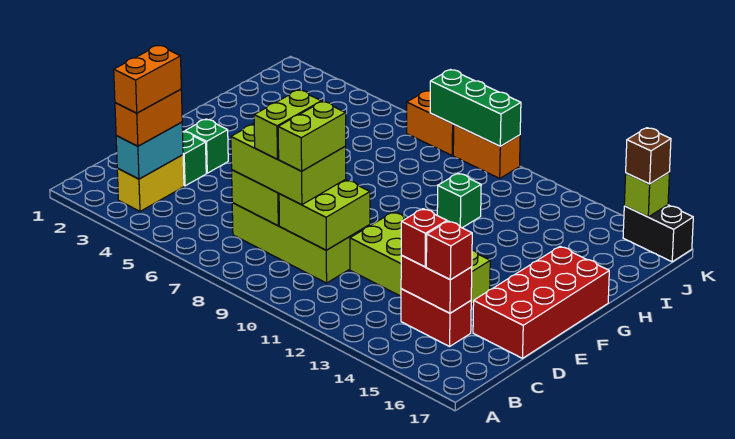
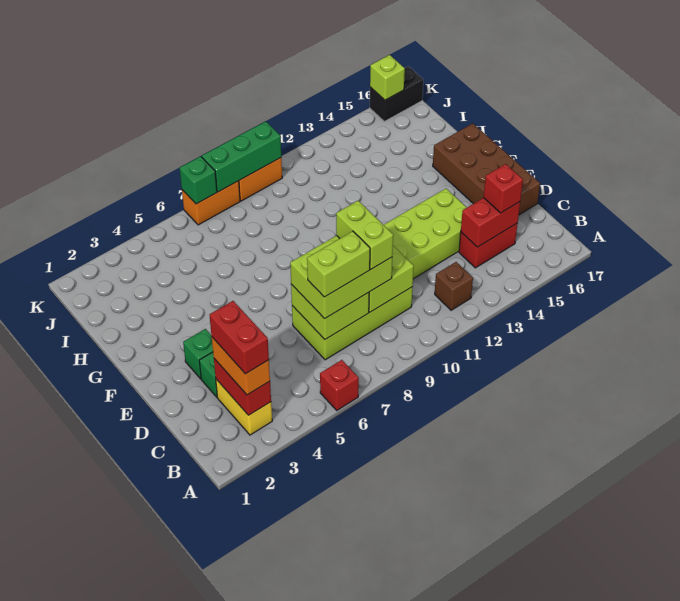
cyan 1x2 brick [116,122,183,179] -> red 1x2 brick [214,359,271,415]
orange 1x2 brick [114,45,181,113] -> red 1x2 brick [210,301,269,374]
lime 1x2 brick [254,90,321,159] -> lime 1x2 brick turned to [307,231,370,297]
red 1x1 brick [401,209,447,267] -> red 1x1 brick moved to [320,360,359,410]
red 2x4 brick [473,247,609,358] -> brown 2x4 brick [433,123,540,215]
green 1x1 brick [437,173,481,228] -> green 1x1 brick moved to [180,156,217,204]
brown 1x1 brick [626,128,671,184] -> brown 1x1 brick moved to [435,262,473,310]

